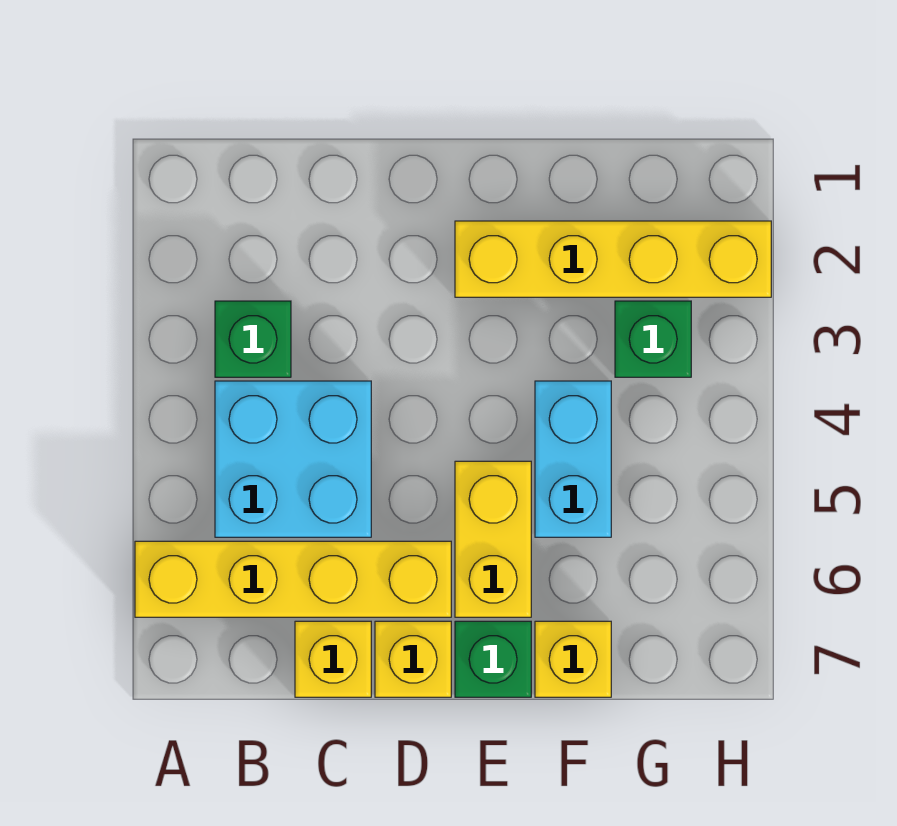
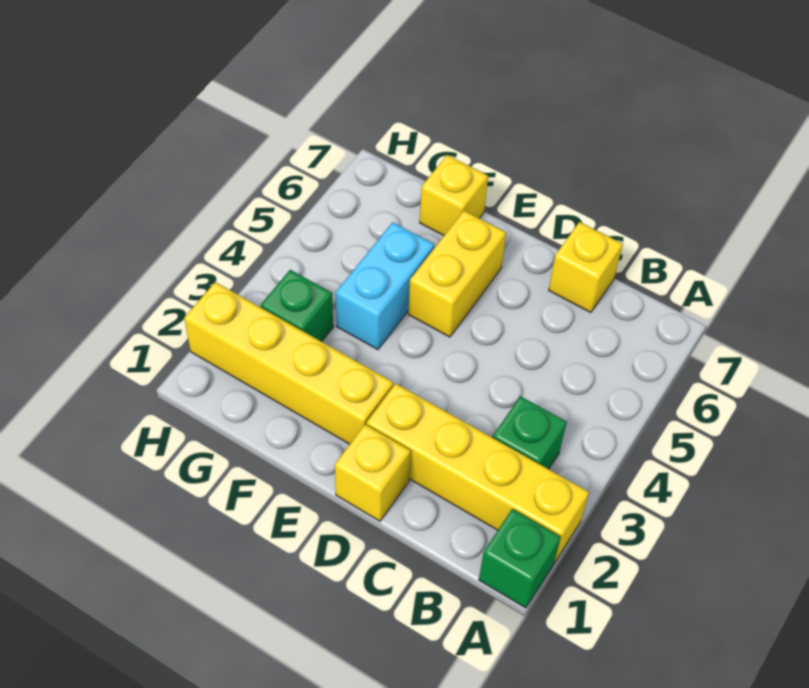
yellow 1x4 brick [135,541,451,617] -> yellow 1x4 brick moved to [366,384,589,563]
cyan 2x2 brick [215,381,371,537] -> none
yellow 1x1 brick [375,621,451,697] -> yellow 1x1 brick moved to [335,424,411,521]
green 1x1 brick [455,621,531,697] -> green 1x1 brick moved to [479,509,561,608]

